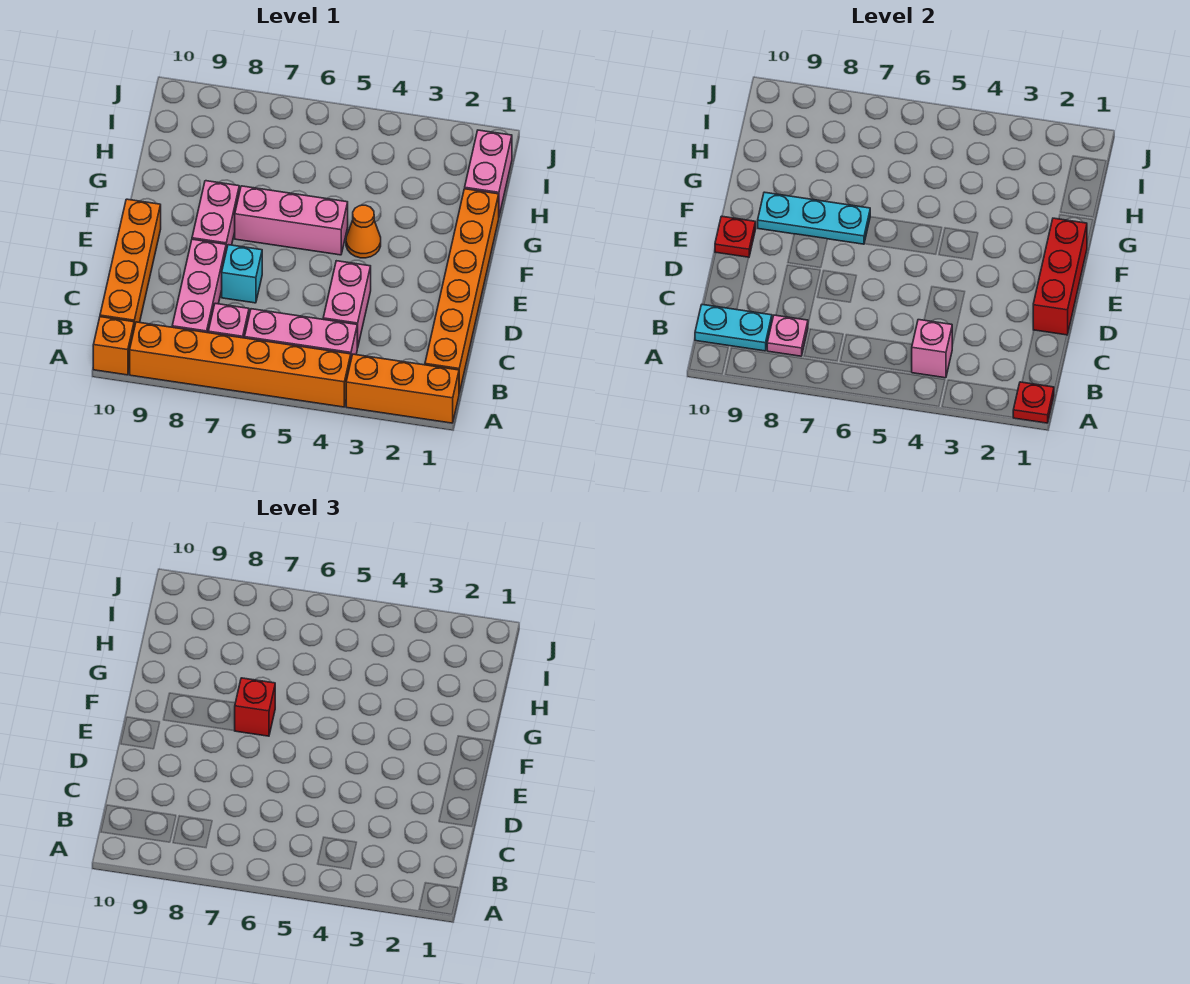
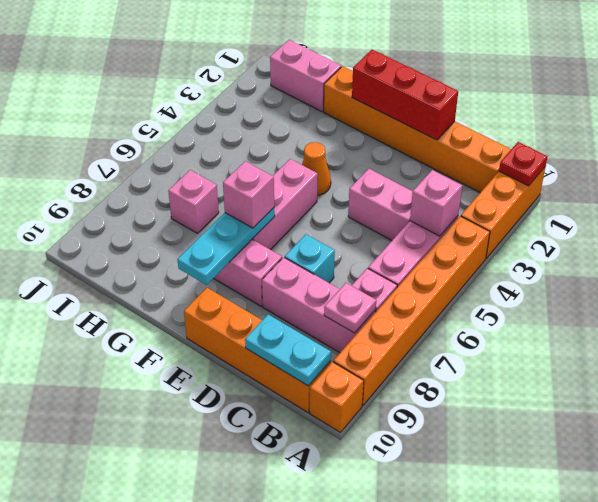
cyan 1x2 plate [695,305,772,351] -> cyan 1x2 plate turned to [245,315,331,386]
red 1x1 plate [715,216,756,257] -> none
red 1x1 brick [235,678,275,736] -> pink 1x1 brick [223,161,274,228]
none -> pink 1x1 brick [168,170,219,233]

